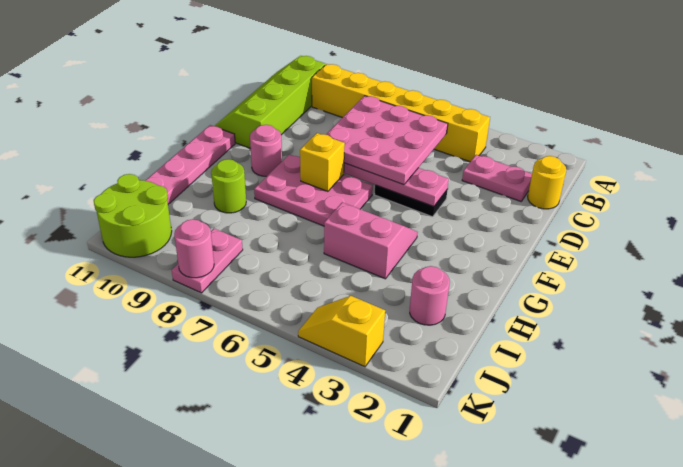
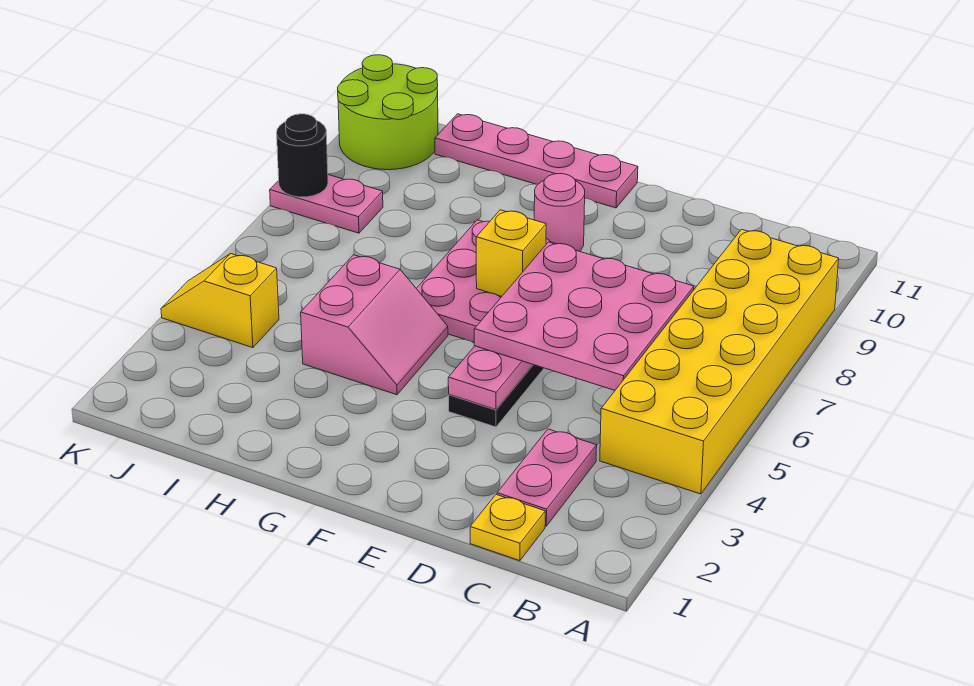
yellow 1x6 brick [312,64,490,162] -> yellow 2x6 brick [600,229,839,494]
lime 2x4 slope [215,56,325,149] -> none
yellow 1x1 round brick [528,156,566,209] -> yellow 1x1 plate [470,495,545,561]
lime 1x1 round brick [211,159,246,213] -> none
pink 1x1 round brick [410,266,450,325] -> none
yellow 1x2 slope [298,296,385,367] -> yellow 1x2 slope turned to [161,254,279,348]
pink 1x1 round brick [174,219,214,278] -> black 1x1 round brick [277,114,328,197]

